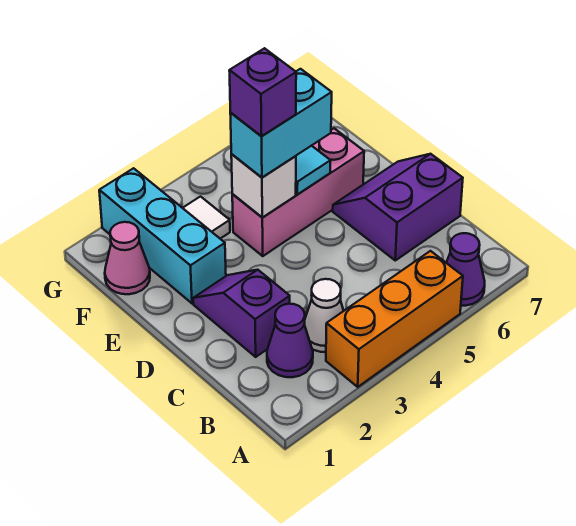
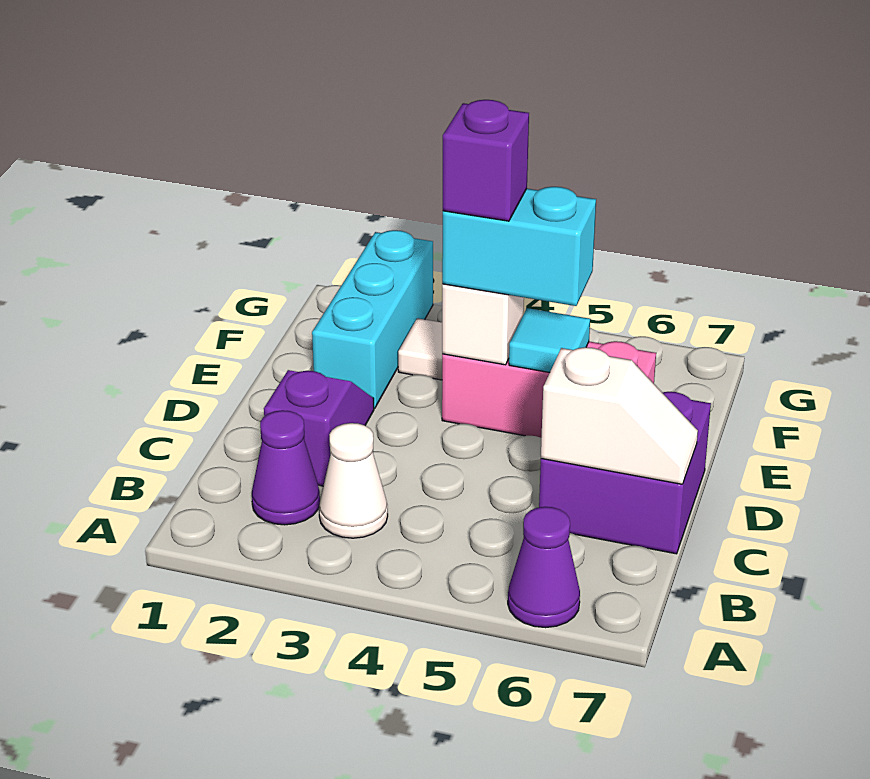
orange 1x3 brick [326,251,463,387] -> none
purple 2x2 slope [333,154,463,260] -> purple 2x2 brick [539,392,711,554]
none -> white 1x2 slope [541,347,698,484]
pink 1x1 cone [105,222,150,294] -> none

